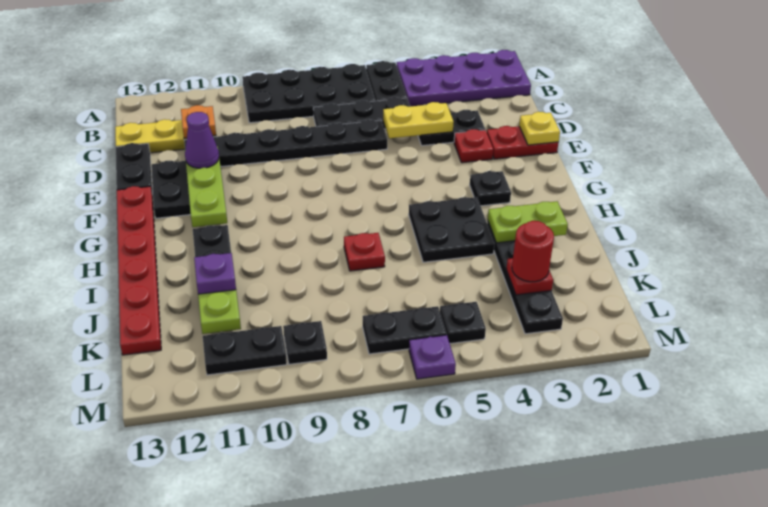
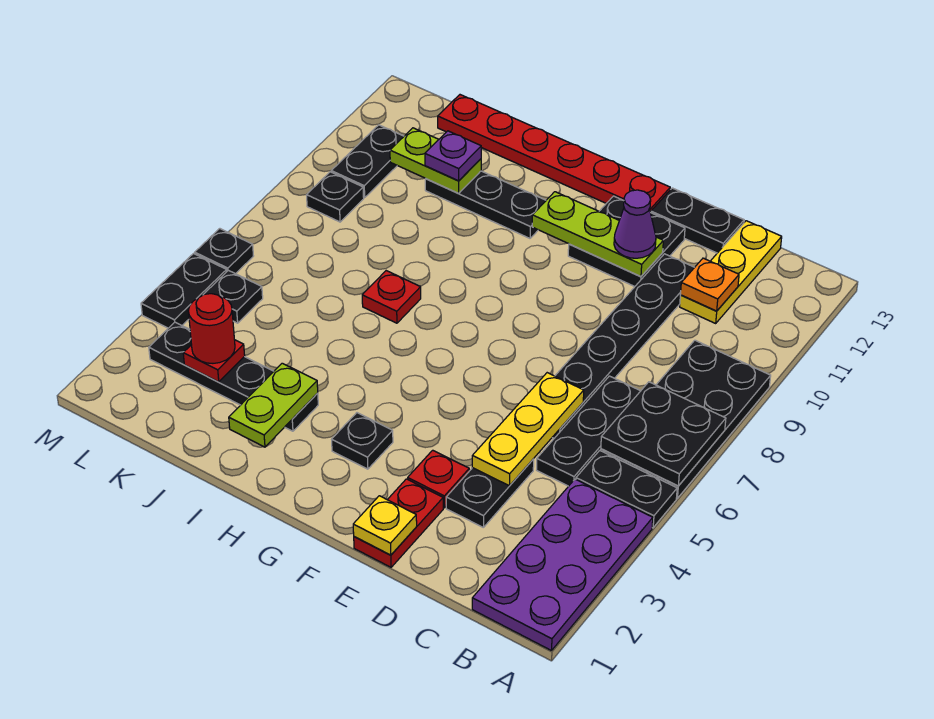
yellow 1x2 plate [383,102,454,138] -> yellow 1x3 plate [472,373,584,486]
black 2x2 plate [409,197,494,262] -> black 2x2 plate moved to [601,382,726,486]
black 1x2 plate [363,306,447,354] -> black 1x2 plate moved to [141,254,227,328]
purple 1x1 plate [409,335,456,379] -> black 1x1 plate [195,229,253,274]

